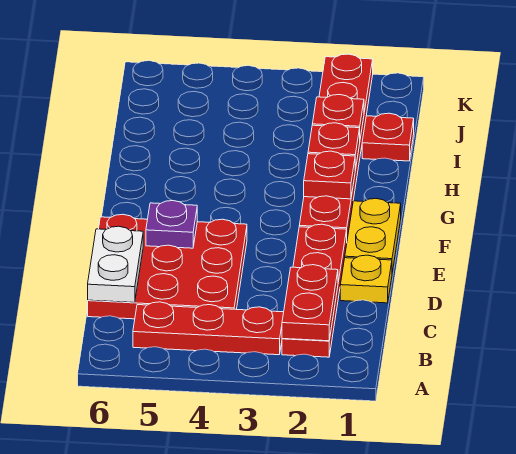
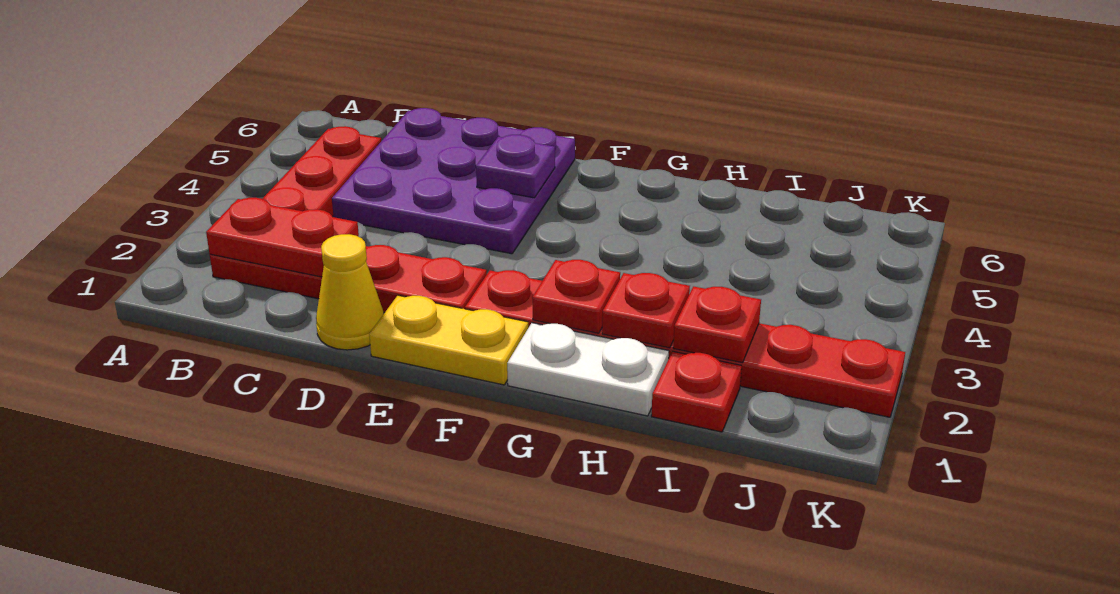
red 3x3 plate [88,214,247,319] -> purple 3x3 plate [332,108,575,254]
white 1x2 plate [88,226,143,303] -> white 1x2 plate moved to [507,323,669,416]
yellow 1x1 plate [340,255,392,303] -> yellow 1x1 cone [316,234,384,350]

